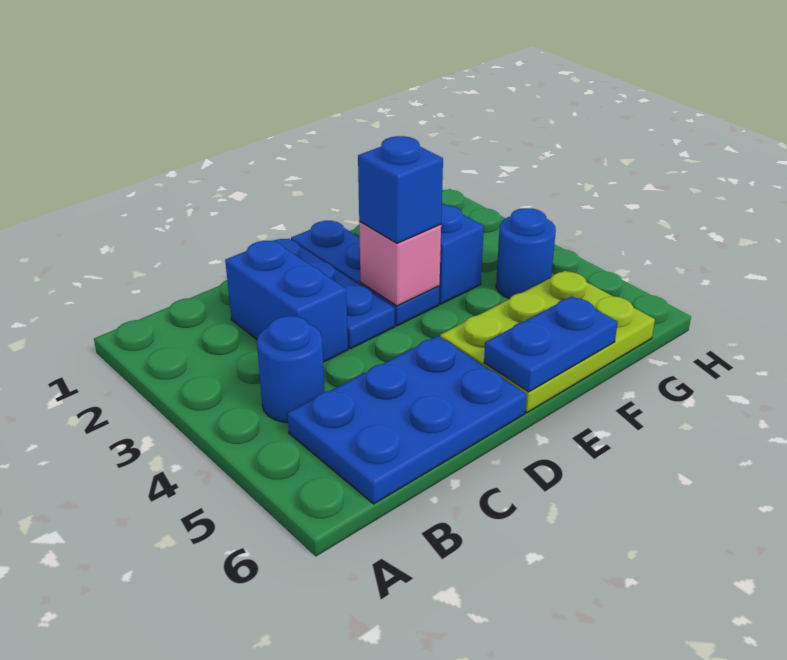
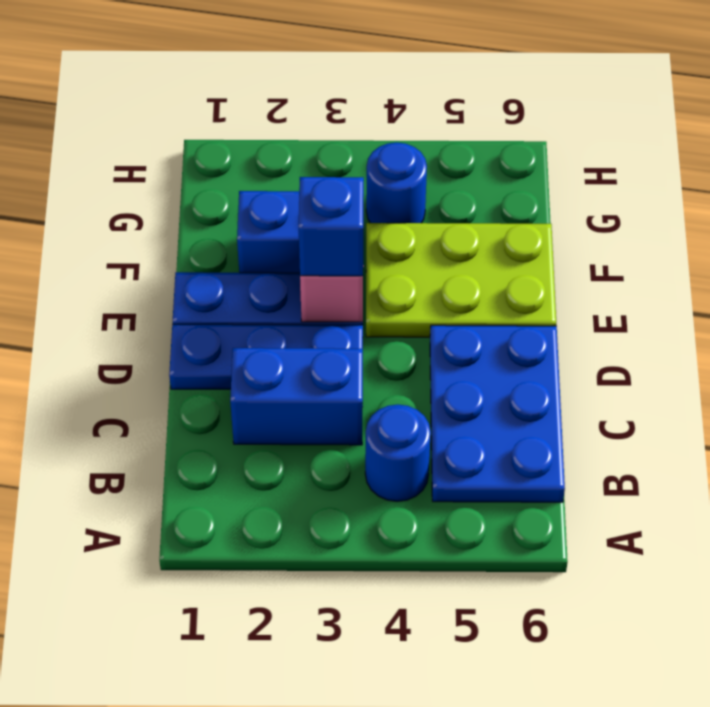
lime 2x3 plate [440,271,655,413] -> lime 2x3 plate turned to [366,223,556,337]
blue 1x2 plate [484,296,618,392] -> none

